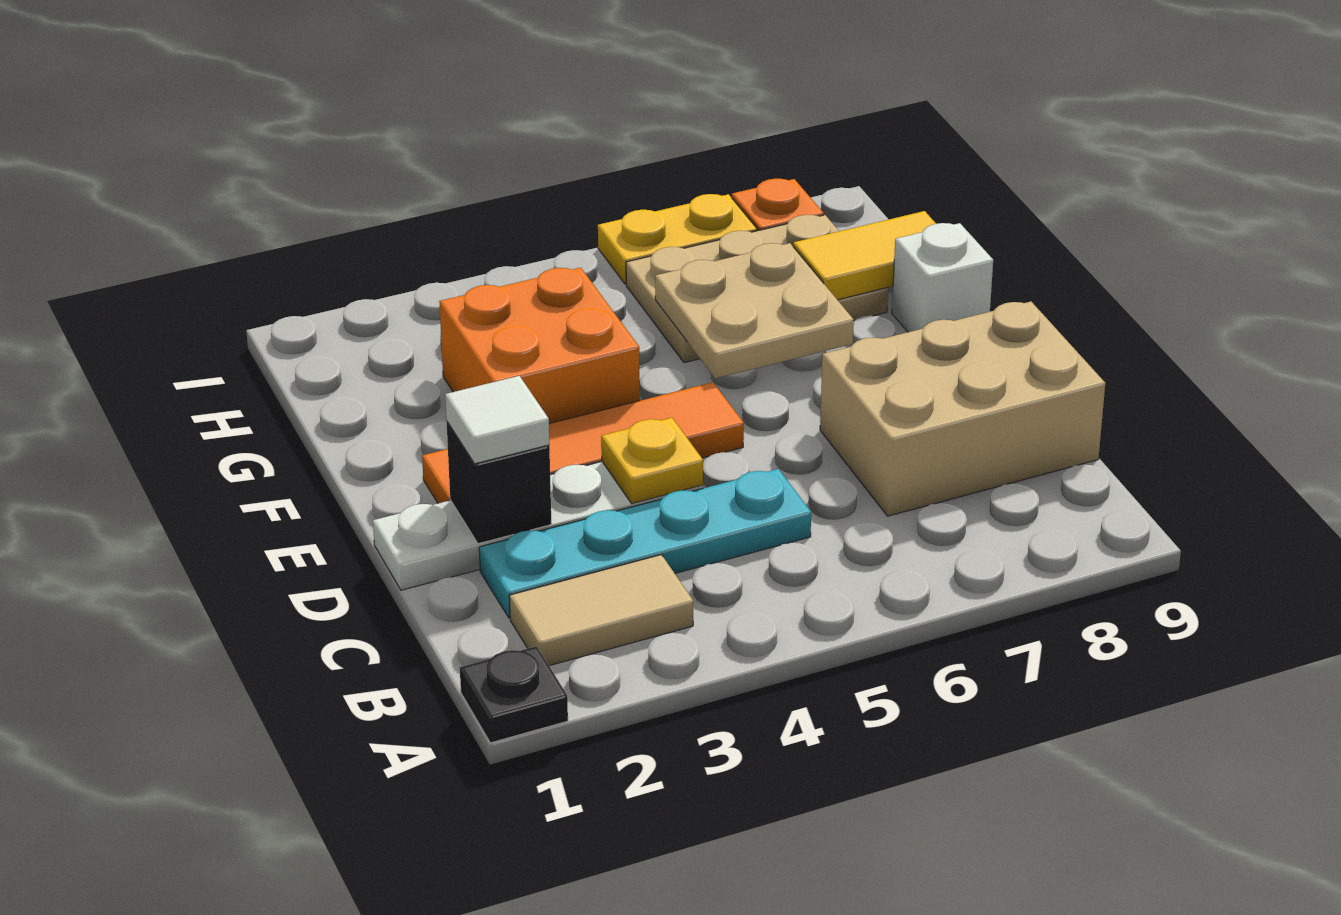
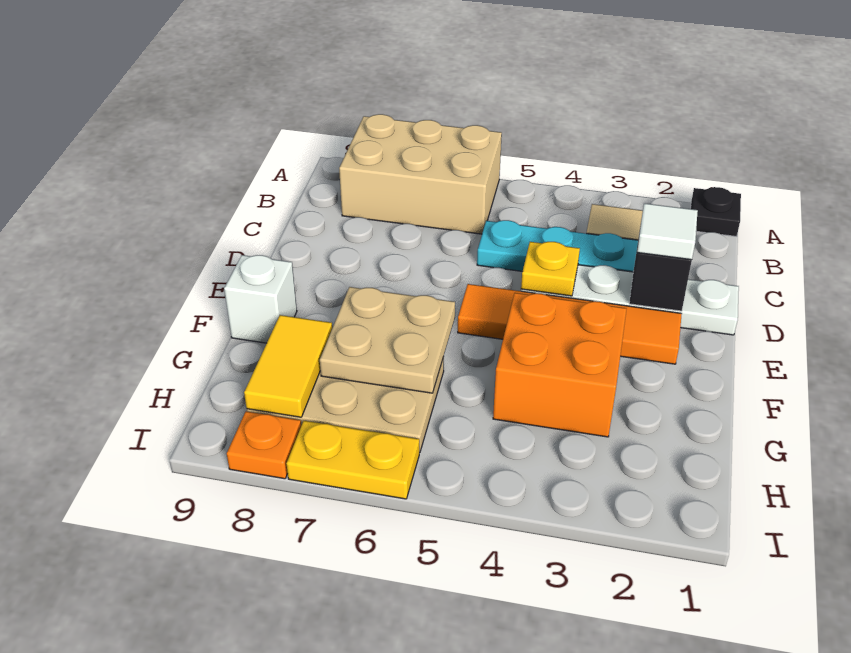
tan 2x3 brick [820,302,1105,516] -> tan 2x3 brick moved to [339,114,502,234]
yellow 1x2 tile [793,211,936,300] -> yellow 1x2 tile turned to [244,315,332,417]

